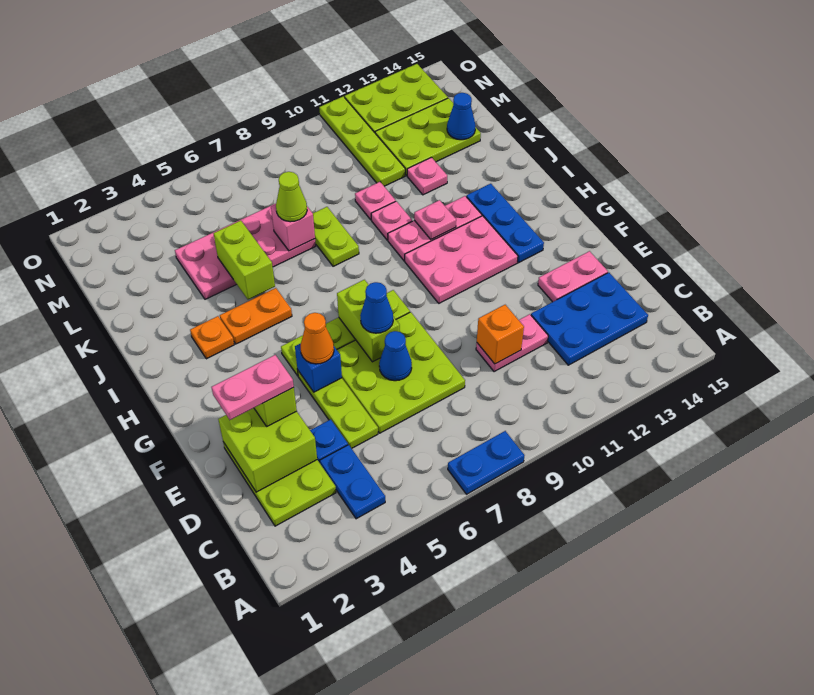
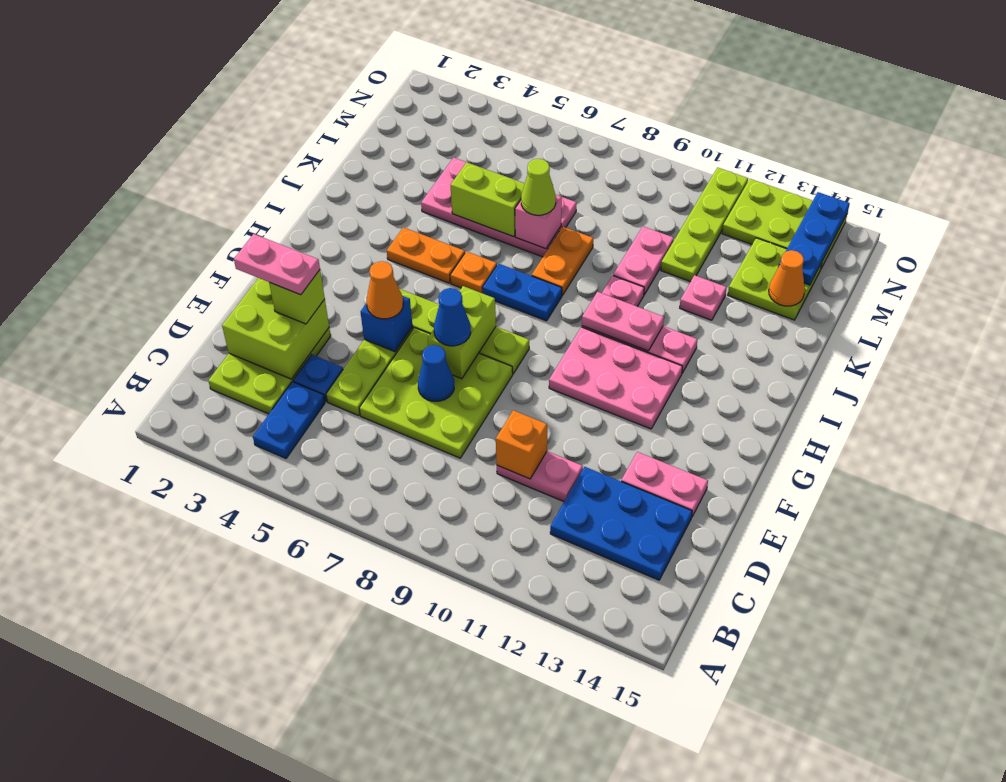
blue 1x2 plate [448,431,525,494] -> blue 1x2 plate moved to [482,264,562,321]
blue 1x3 plate [466,184,544,263] -> blue 1x3 plate moved to [778,192,850,285]
orange 1x1 plate [190,316,234,359] -> orange 1x1 plate moved to [450,251,497,293]
pink 1x1 plate [414,200,456,239] -> pink 1x2 plate [582,292,664,351]
lime 1x2 brick [214,221,275,299] -> lime 1x2 brick turned to [451,162,525,237]
lime 1x2 plate [313,207,359,266] -> orange 1x2 plate [532,227,593,295]
pink 1x1 plate [355,182,396,220] -> pink 1x2 plate [613,226,674,295]
lime 2x3 plate [375,98,481,176] -> lime 2x2 plate [728,238,822,320]
blue 1x1 cone [447,93,475,140] -> orange 1x1 cone [769,250,805,306]

